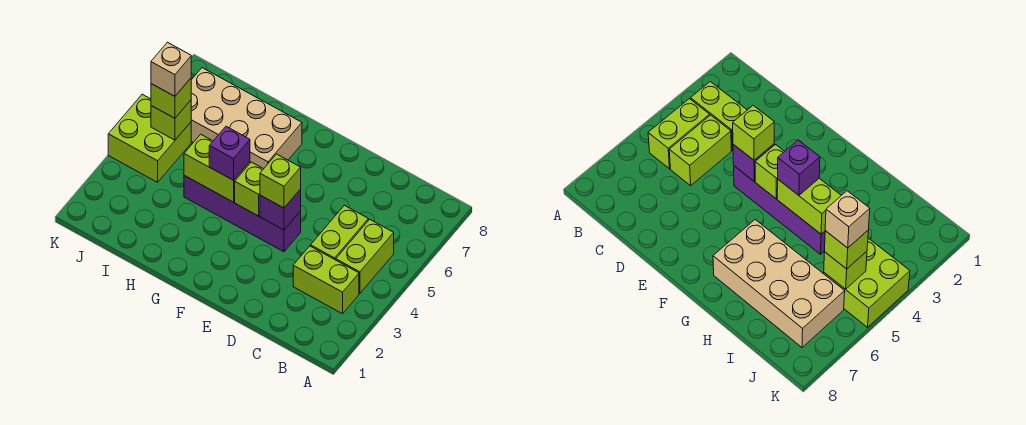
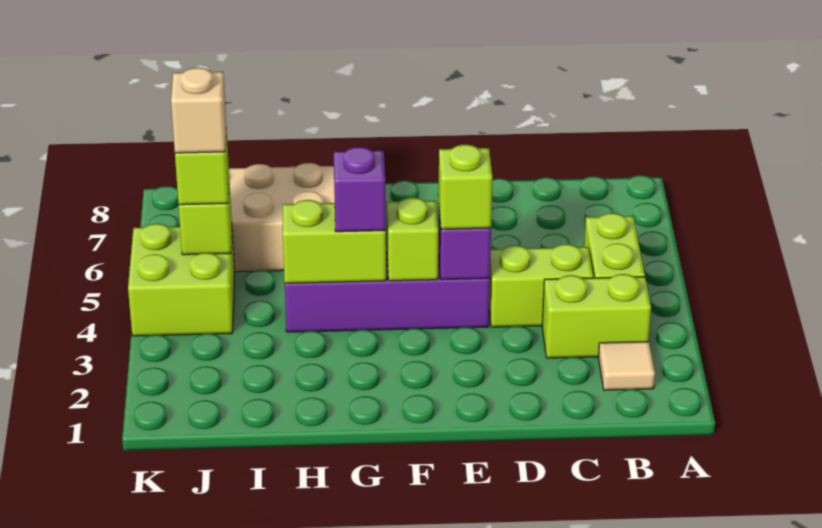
none -> tan 1x1 tile [598,341,655,390]
lime 1x2 brick [311,205,368,260] -> lime 1x2 brick turned to [489,244,593,327]

